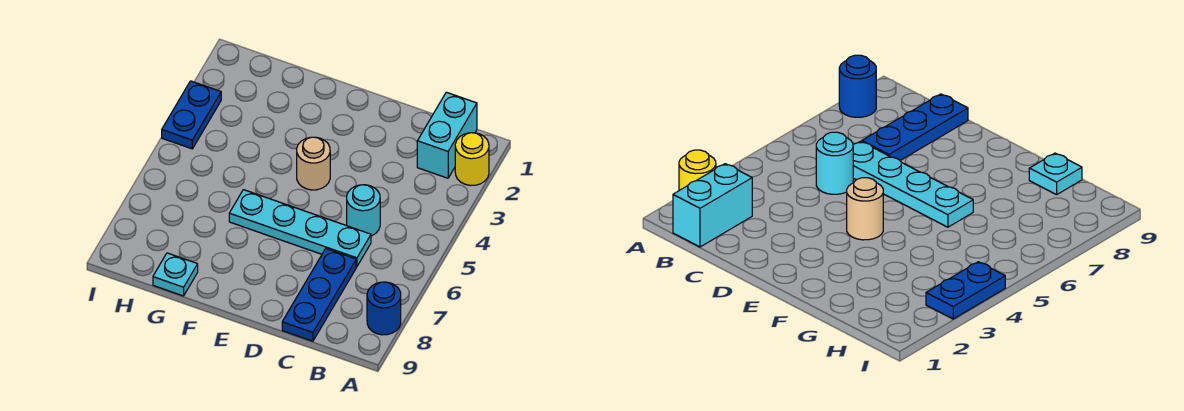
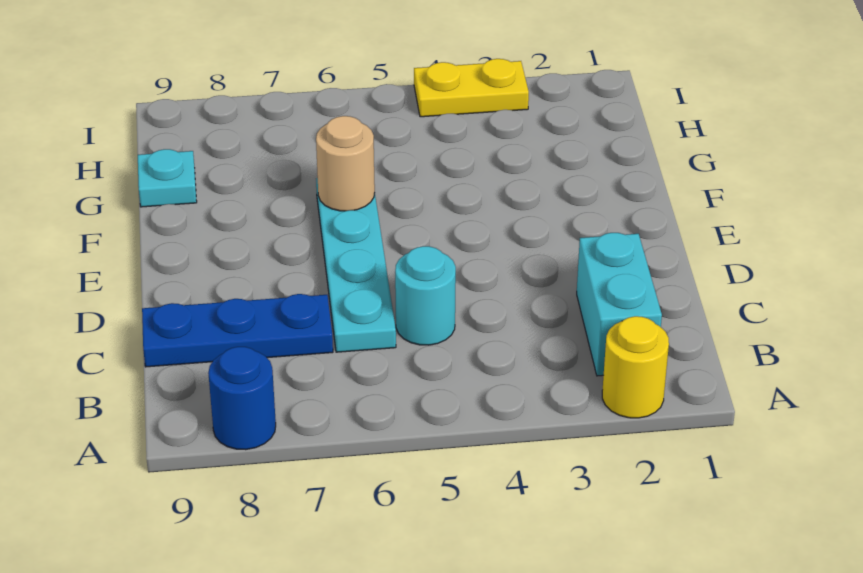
cyan 1x2 brick [417,92,477,178] -> cyan 1x2 brick turned to [577,233,662,376]
tan 1x1 round brick [297,137,330,190] -> tan 1x1 round brick moved to [316,116,375,211]
blue 1x2 plate [162,81,221,149] -> yellow 1x2 plate [414,59,529,117]

